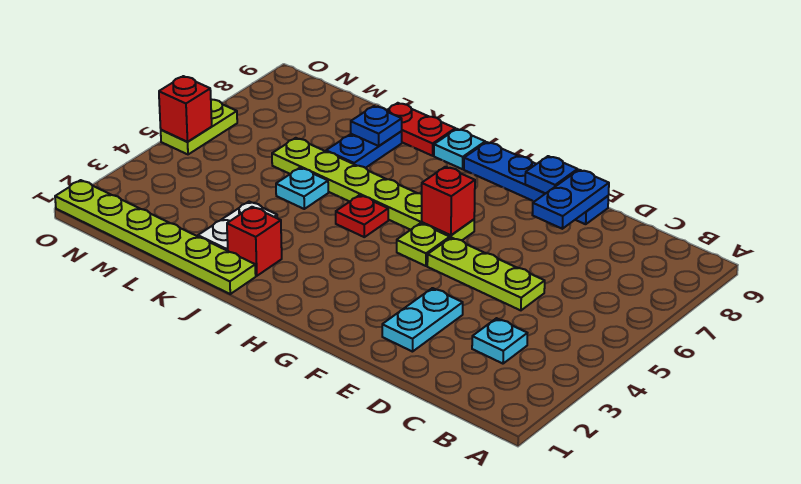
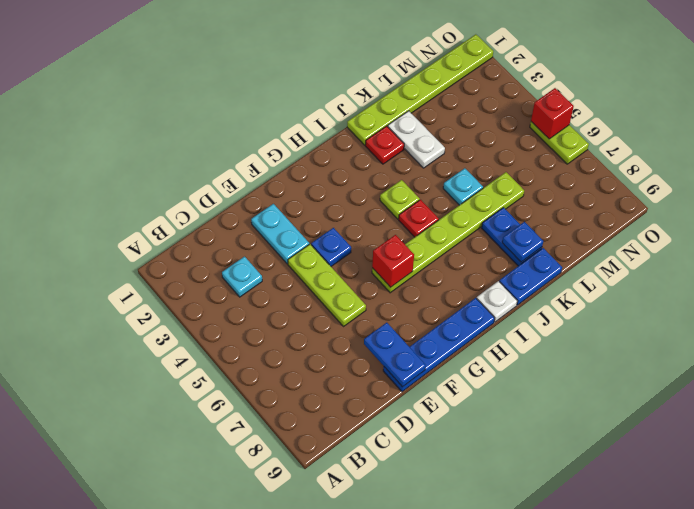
lime 1x3 plate [427,237,545,310] -> lime 1x3 plate turned to [288,244,366,327]
blue 1x1 plate [525,156,578,193] -> blue 1x1 plate moved to [311,228,351,266]
lime 1x1 plate [397,223,450,266] -> lime 1x1 plate moved to [380,180,420,219]
cyan 1x1 plate [434,129,485,169] -> white 1x1 plate [477,281,517,322]
red 1x1 brick [227,207,282,276] -> red 1x1 plate [365,126,404,164]
red 1x2 plate [387,103,455,156] -> blue 1x2 plate [499,248,562,305]

